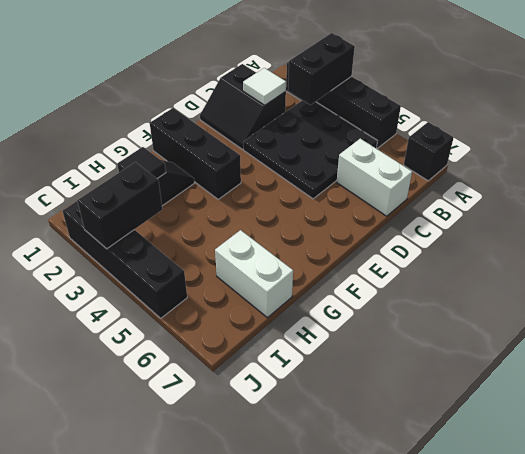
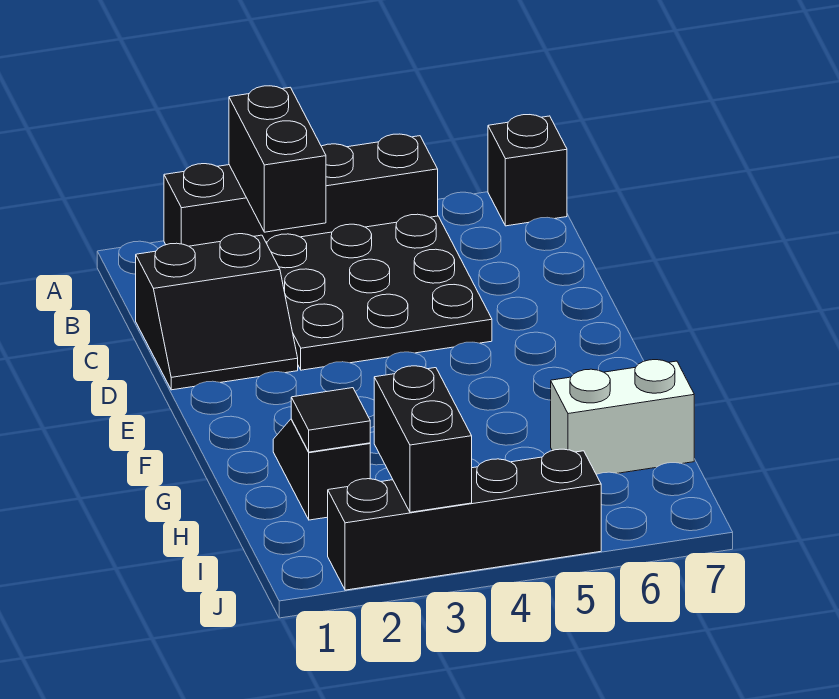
white 1x1 tile [243,68,286,105] -> none
white 1x2 brick [337,139,412,216] -> none
black 1x3 brick [150,108,241,199] -> none

